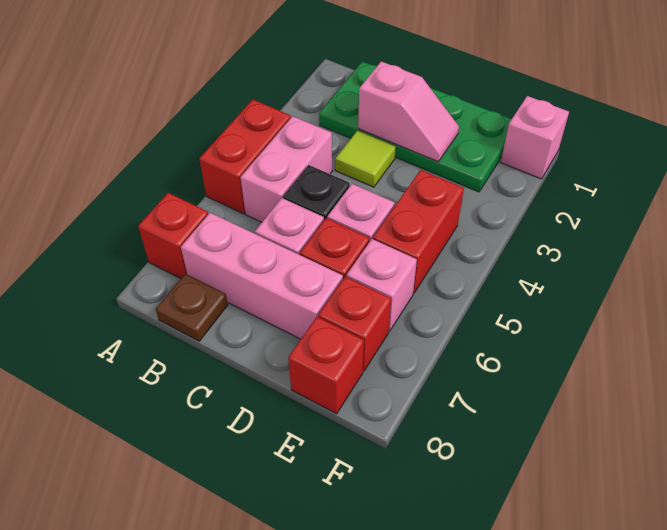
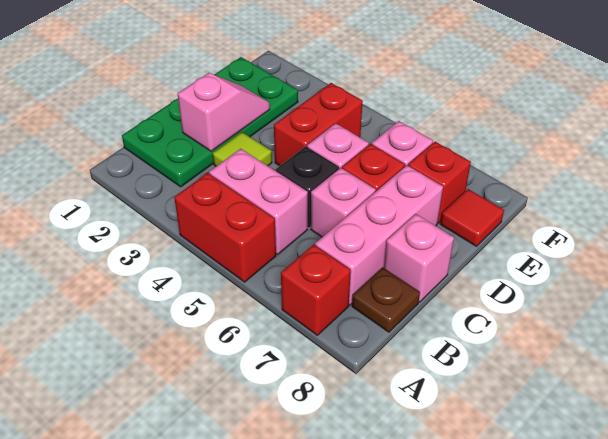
red 1x2 brick [373,170,464,293] -> red 1x2 brick turned to [274,83,363,166]
red 1x1 brick [288,317,364,414] -> red 1x1 tile [440,189,504,246]
pink 1x1 brick [501,96,569,179] -> pink 1x1 brick moved to [384,214,454,302]

